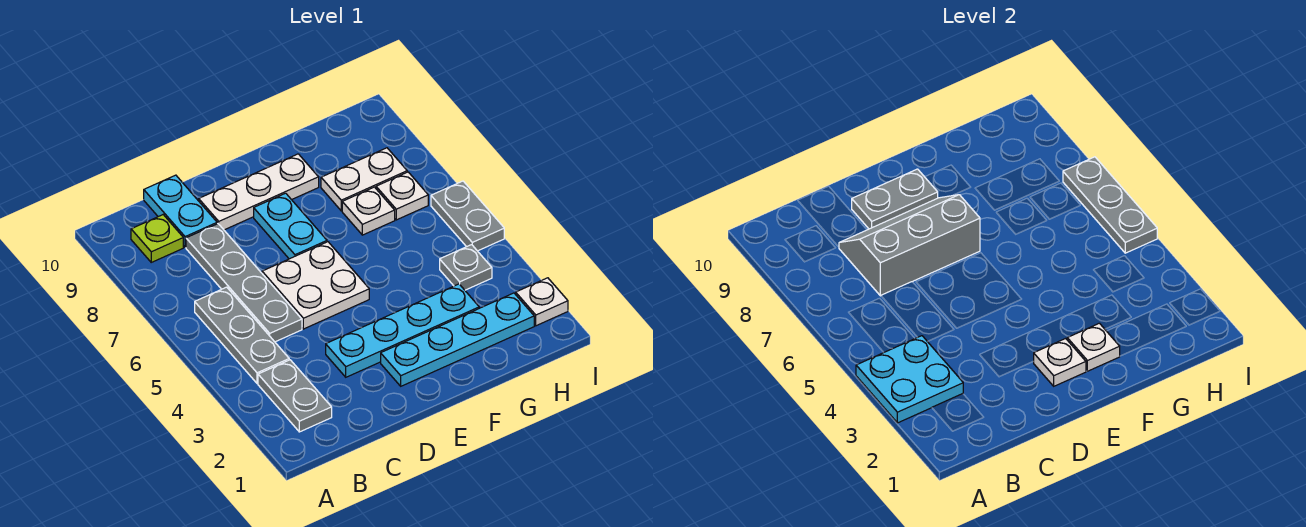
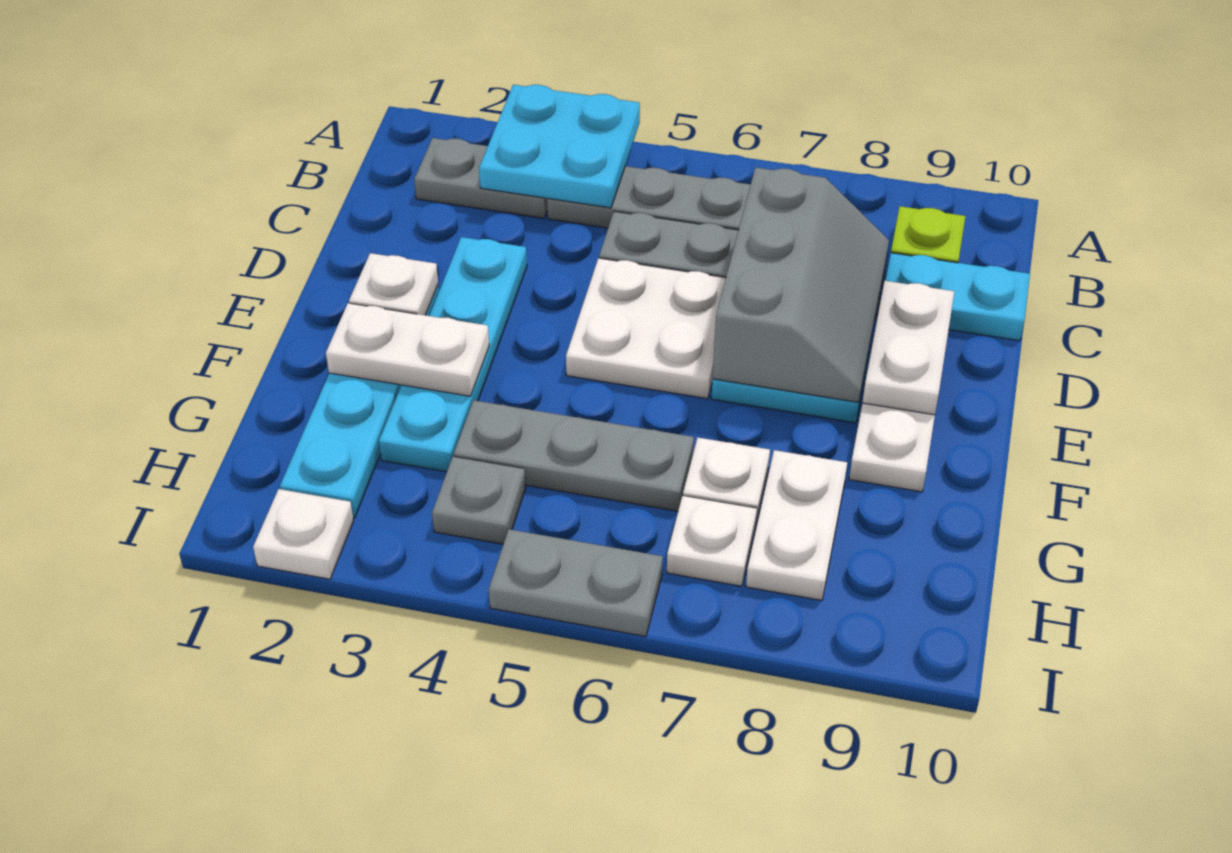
grey 1x2 plate [852,169,938,229] -> white 1x2 plate [863,281,954,415]
white 1x1 plate [1067,323,1120,371] -> white 1x2 plate [326,303,489,396]
grey 1x3 plate [1063,157,1157,253] -> grey 1x3 plate moved to [454,400,694,511]

